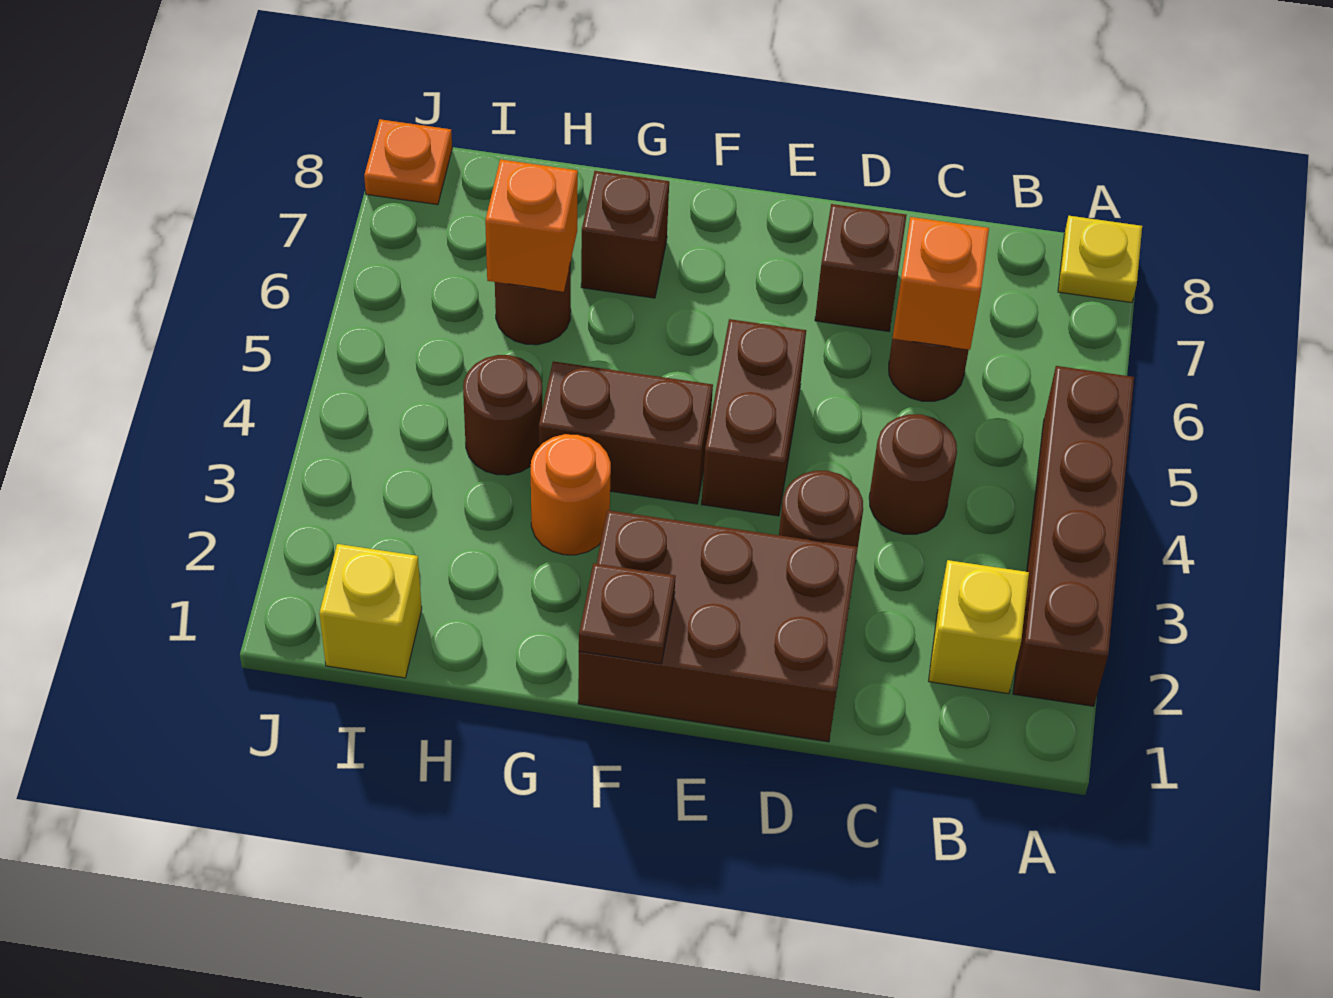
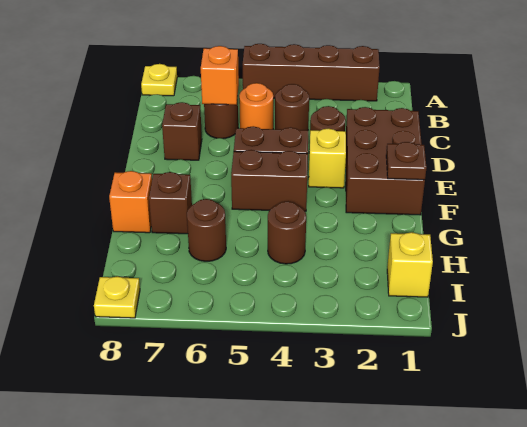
yellow 1x1 brick [929,560,1029,694] -> yellow 1x1 brick moved to [309,128,346,188]
brown 1x2 brick [539,361,713,504] -> brown 1x2 brick turned to [231,150,308,211]
orange 1x1 round brick [531,434,611,555] -> orange 1x1 round brick moved to [239,83,273,129]
orange 1x1 brick [485,159,578,292] -> orange 1x1 brick moved to [109,171,152,233]
orange 1x1 plate [364,119,452,205] -> yellow 1x1 plate [94,276,140,318]

